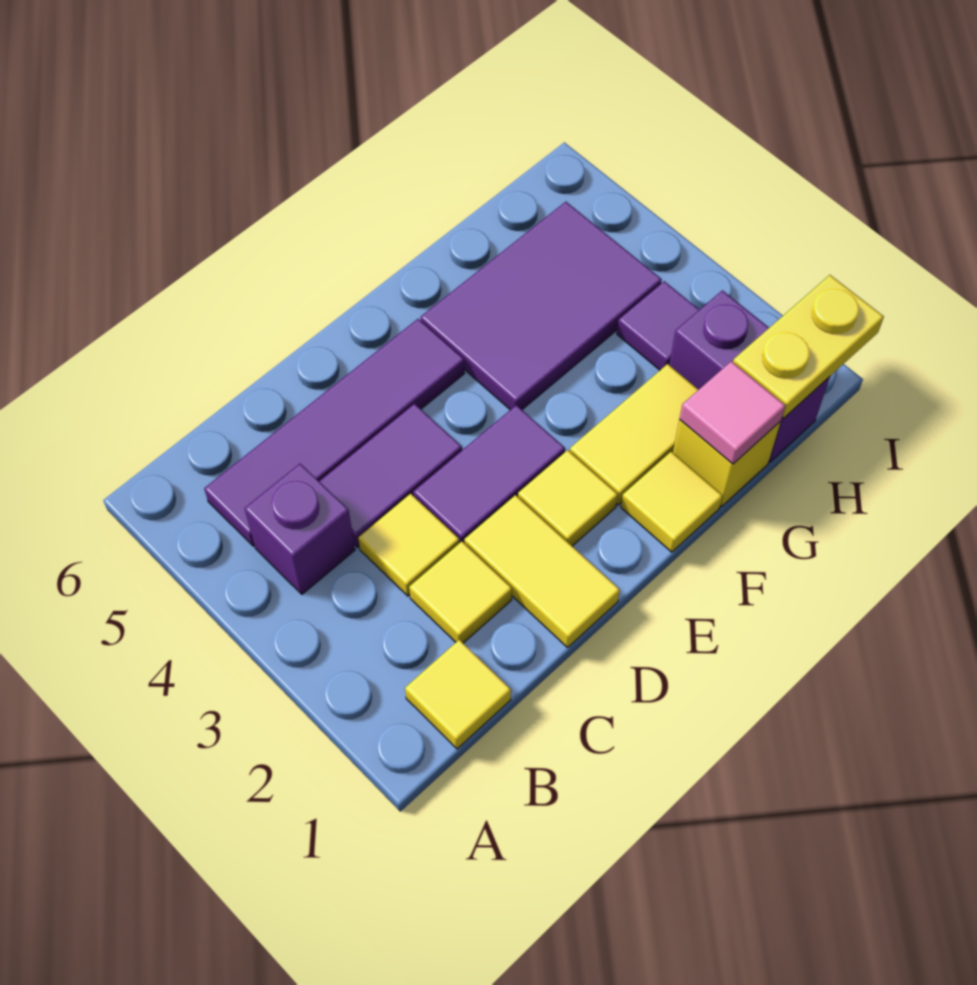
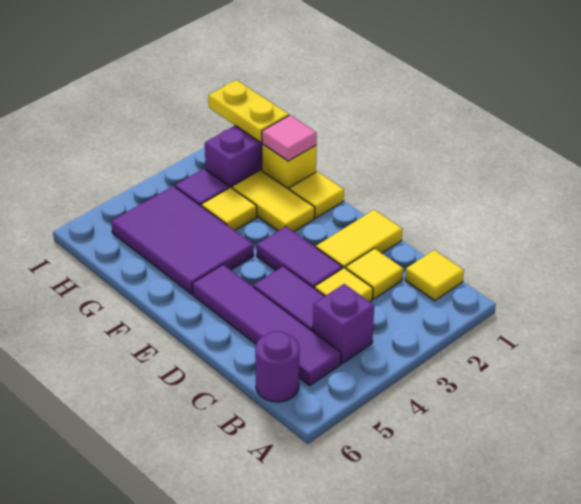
none -> purple 1x1 round brick [255,331,299,402]
yellow 1x1 tile [518,450,618,546] -> yellow 1x1 tile moved to [201,187,257,230]

